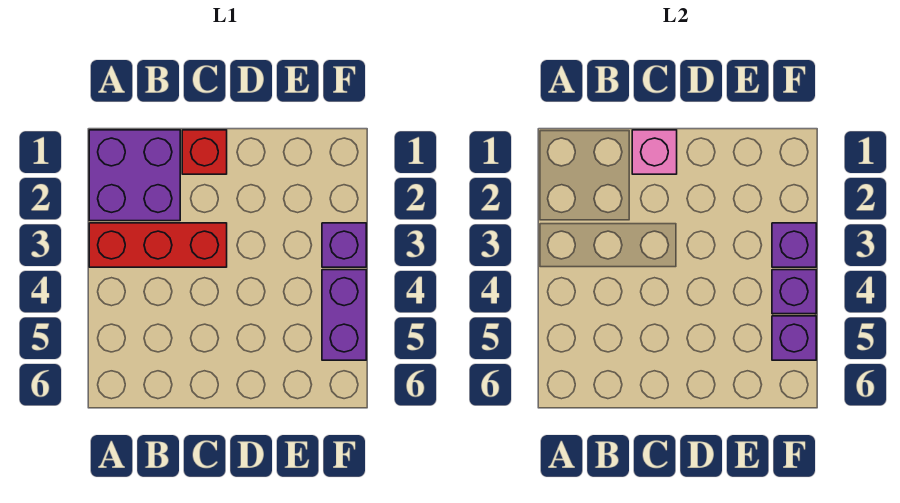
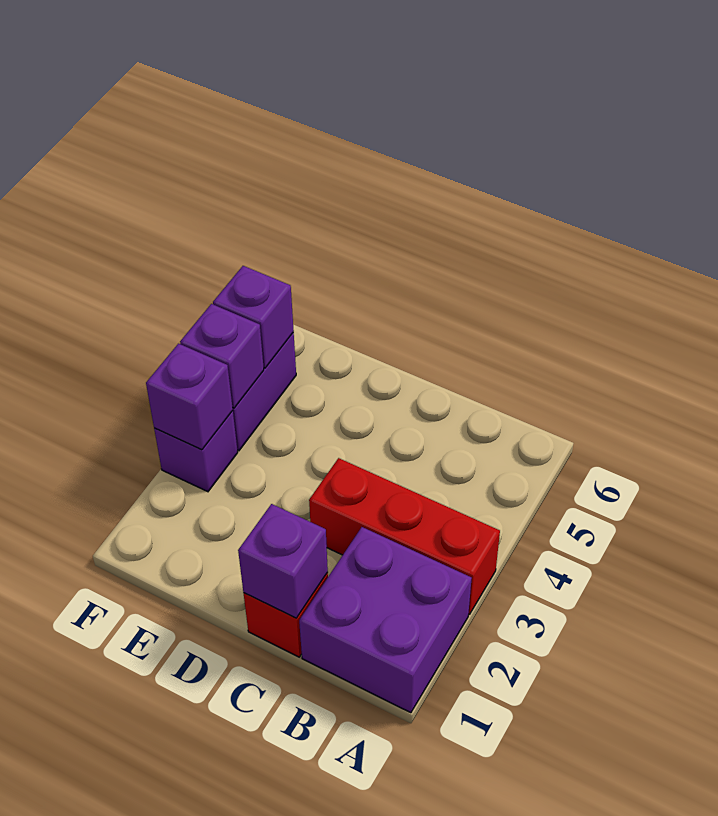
pink 1x1 brick [632,130,677,174] -> purple 1x1 brick [238,504,328,618]

